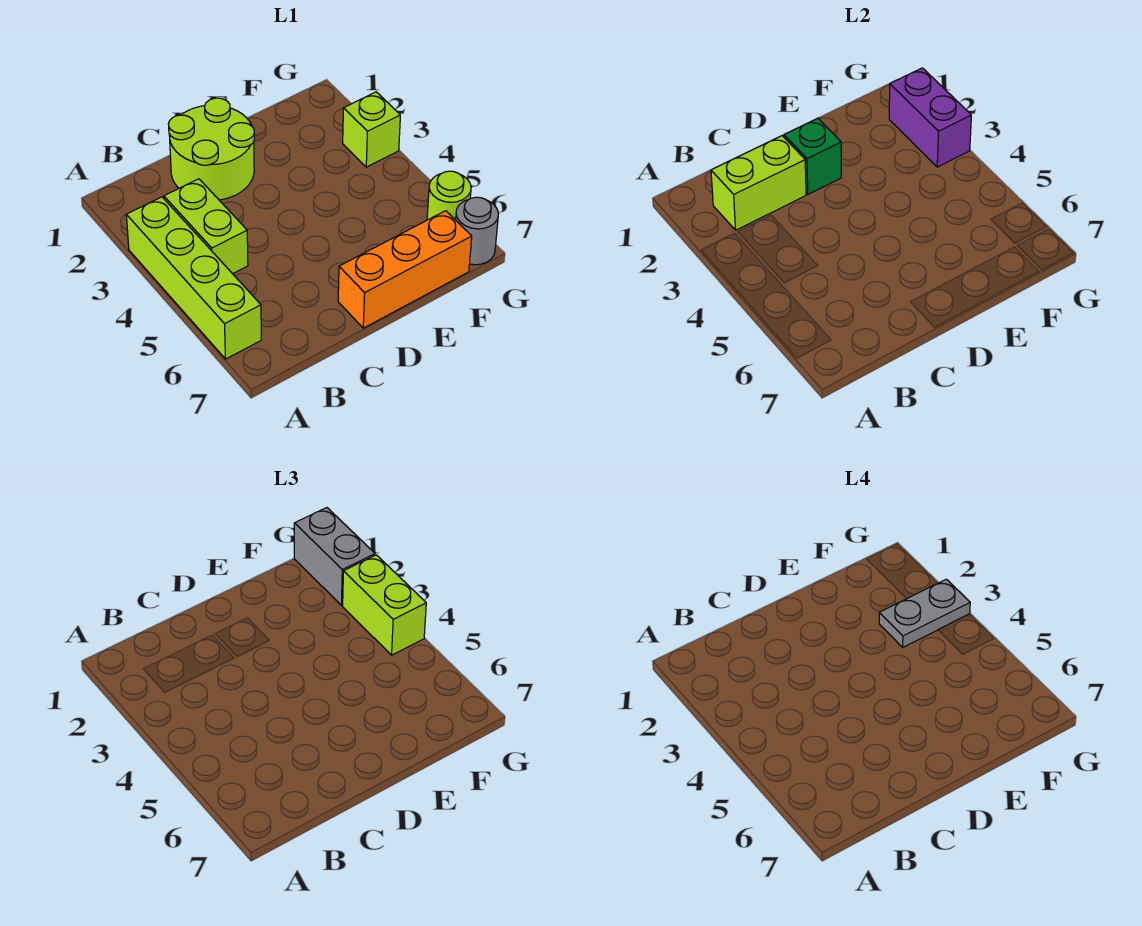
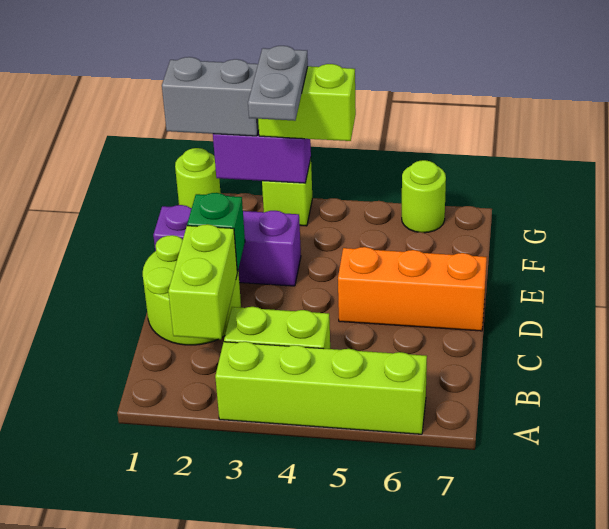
orange 1x3 brick [338,211,472,328] -> orange 1x3 brick turned to [338,247,487,331]
none -> purple 1x3 brick [153,205,301,286]
none -> lime 1x1 round brick [175,148,221,208]
grey 1x1 round brick [456,197,498,265] -> none

